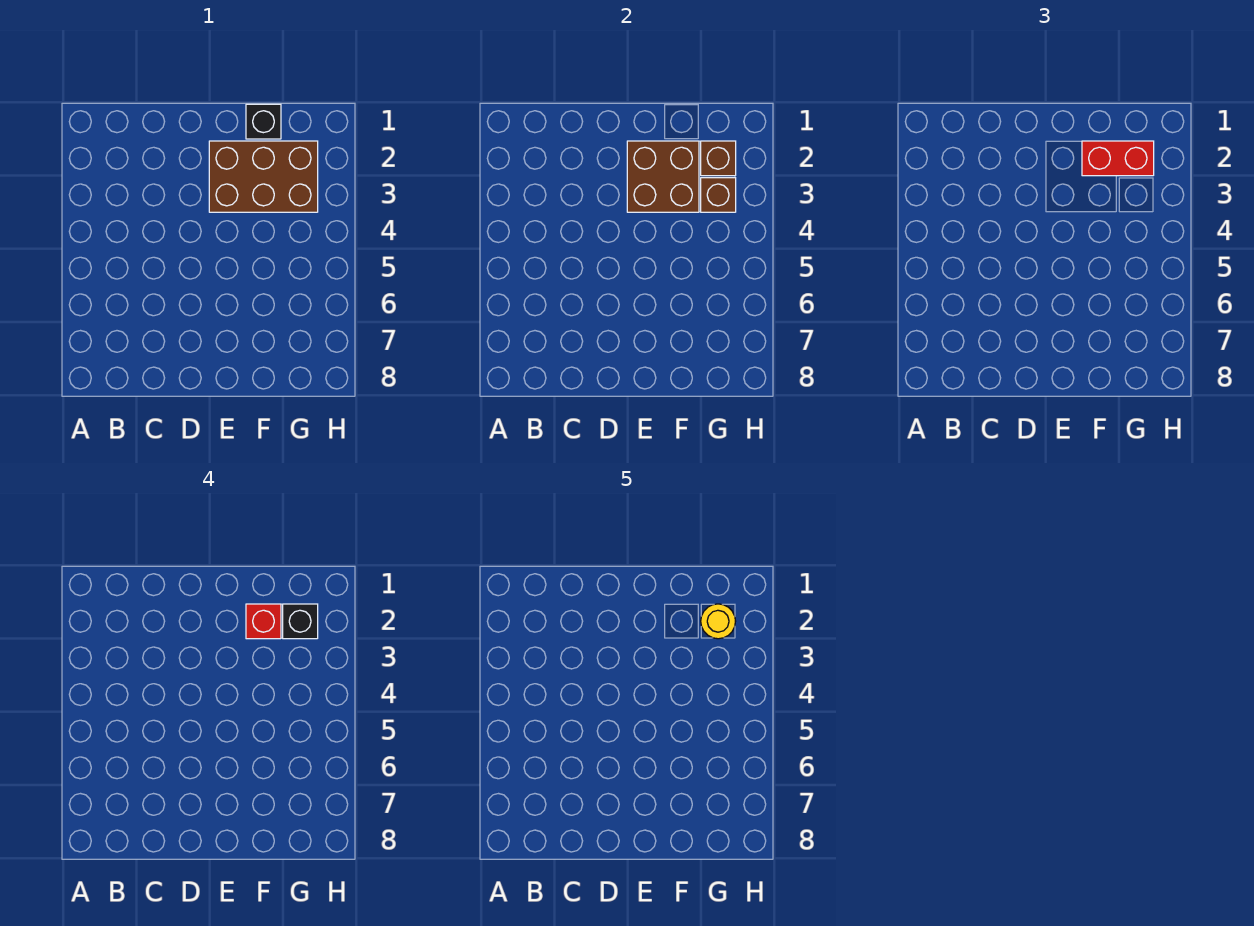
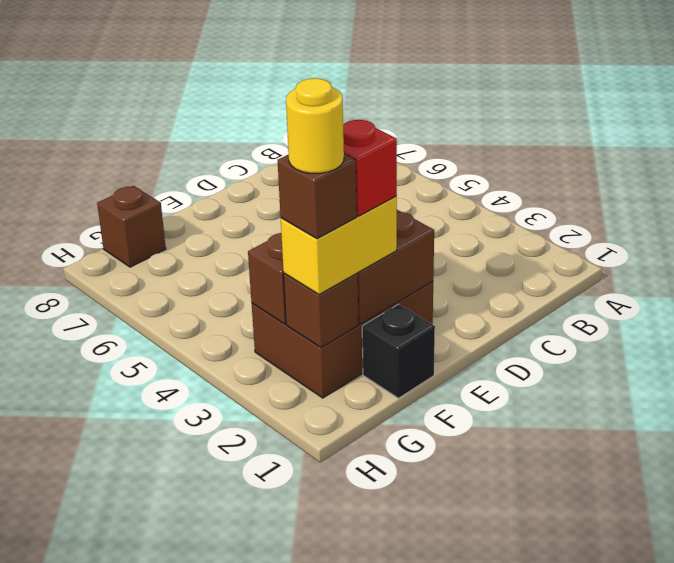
red 1x2 brick [1082,141,1154,176] -> yellow 1x2 brick [281,196,397,294]
black 1x1 brick [283,604,318,639] -> brown 1x1 brick [278,154,357,239]
none -> brown 1x1 brick [97,186,166,267]

